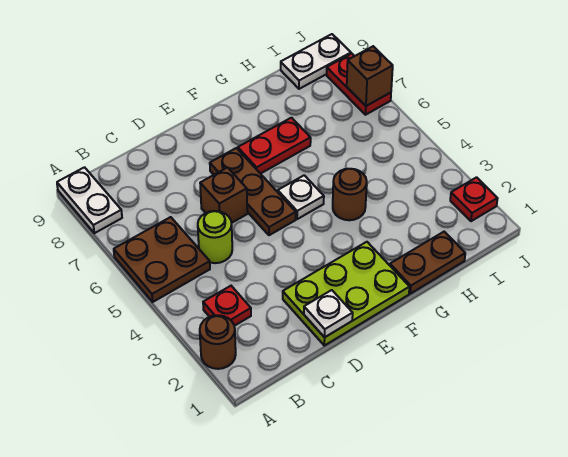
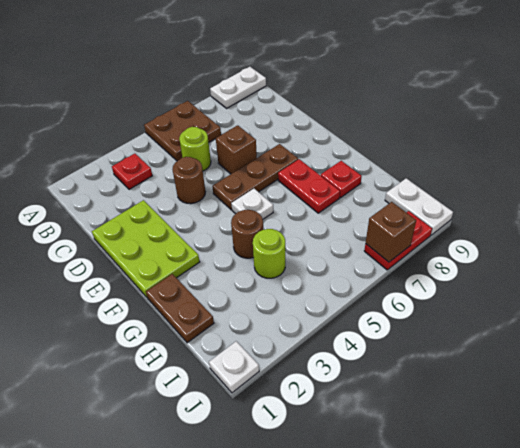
brown 1x1 round brick [200,315,236,369] -> brown 1x1 round brick moved to [172,157,206,204]
white 1x1 plate [304,290,353,337] -> white 1x1 plate moved to [209,341,259,393]
none -> lime 1x1 round brick [253,229,285,278]
red 1x1 plate [450,177,498,221] -> red 1x1 plate moved to [321,161,362,198]

